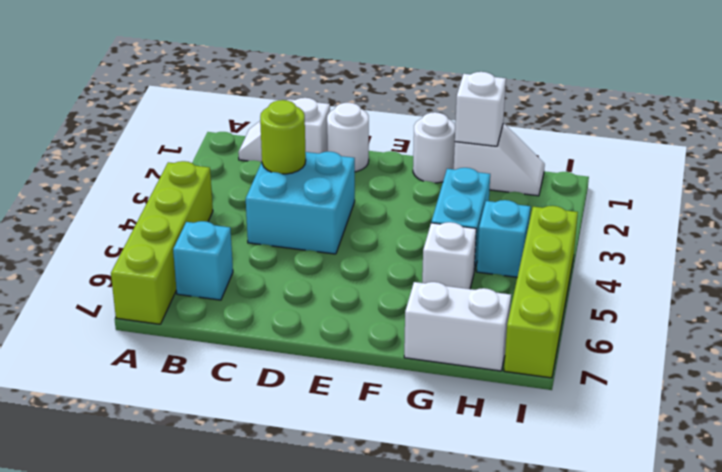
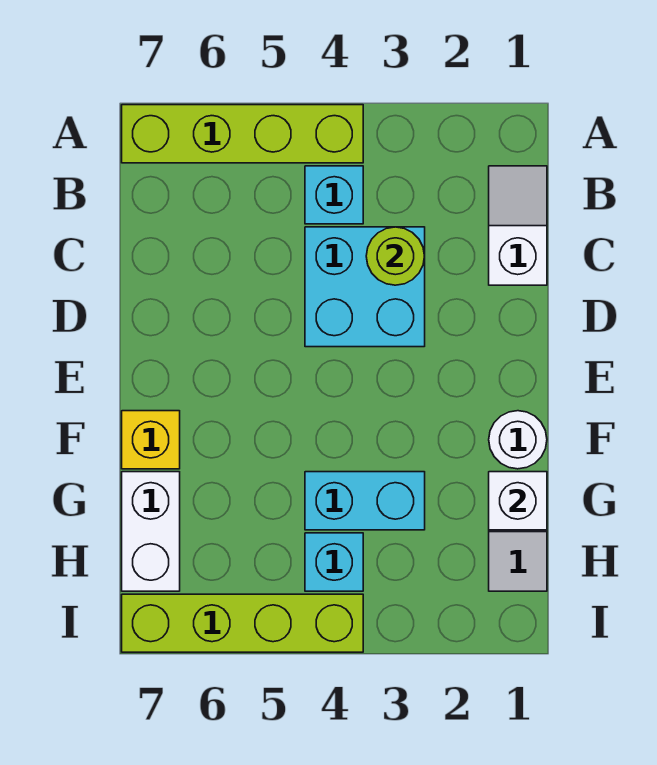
cyan 1x1 brick [173,221,233,300] -> cyan 1x1 brick moved to [305,166,363,224]
white 1x1 round brick [327,103,369,172] -> none
none -> yellow 1x1 brick [122,411,180,469]
white 1x1 brick [422,222,476,289] -> none

